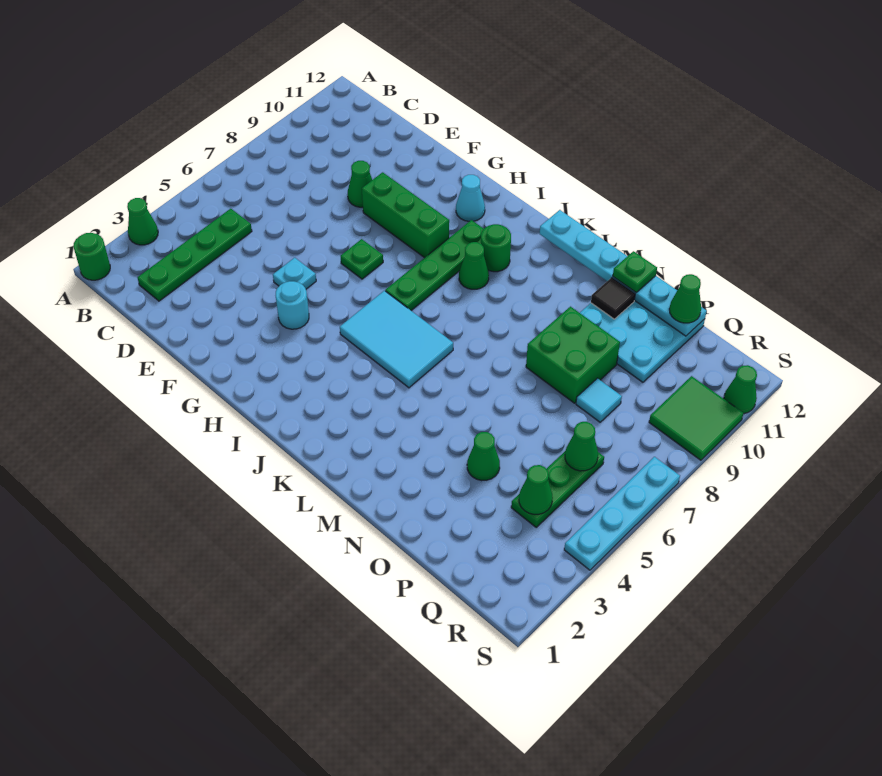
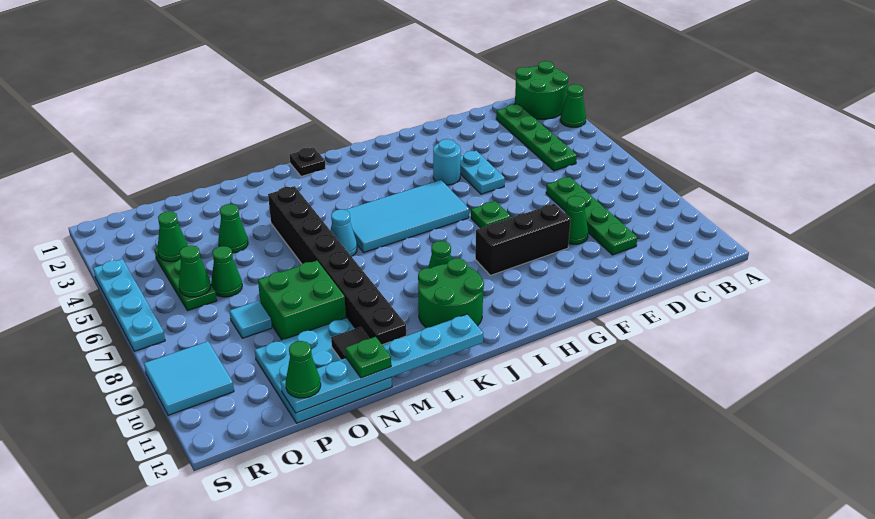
green 1x1 round brick [73,233,110,280] -> green 2x2 round brick [515,61,569,119]
cyan 1x1 plate [273,258,316,289] -> cyan 1x2 plate [460,151,505,194]
green 1x3 brick [362,172,449,258] -> black 1x3 brick [475,204,571,275]
cyan 1x1 cone [456,175,485,221] -> cyan 1x1 cone moved to [331,209,357,256]
cyan 2x3 tile [340,291,453,388] -> cyan 2x4 tile [346,180,469,252]
green 1x4 plate [385,220,484,310] -> green 1x4 plate moved to [546,177,637,255]
green 1x1 round brick [481,224,511,272] -> green 2x2 round brick [418,258,484,328]
none -> black 1x1 plate [290,147,326,176]
none -> black 1x8 brick [268,186,406,345]
green 2x2 tile [649,376,744,460] -> cyan 2x2 tile [144,341,234,415]
green 1x1 cone [724,365,757,414] -> green 1x1 cone moved to [211,246,242,297]

